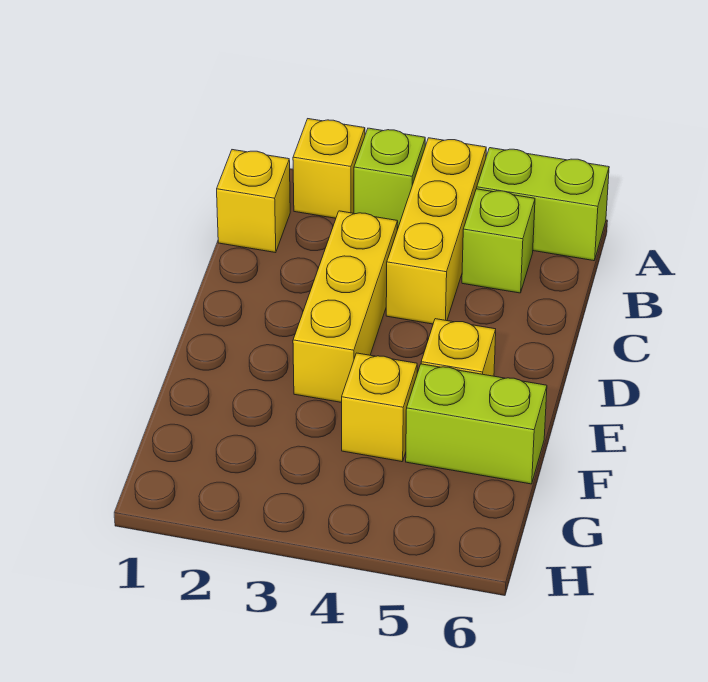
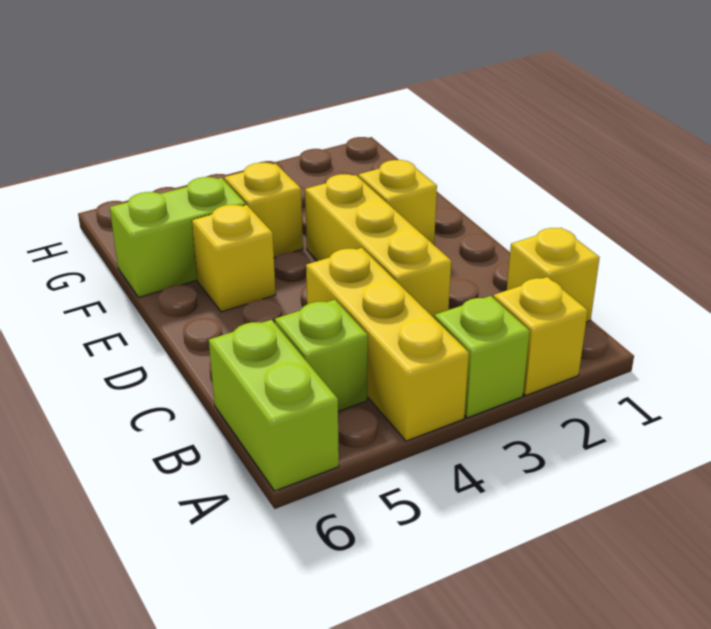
lime 1x2 brick [477,148,609,261] -> lime 1x2 brick turned to [209,320,339,491]
none -> yellow 1x1 brick [358,160,437,244]

